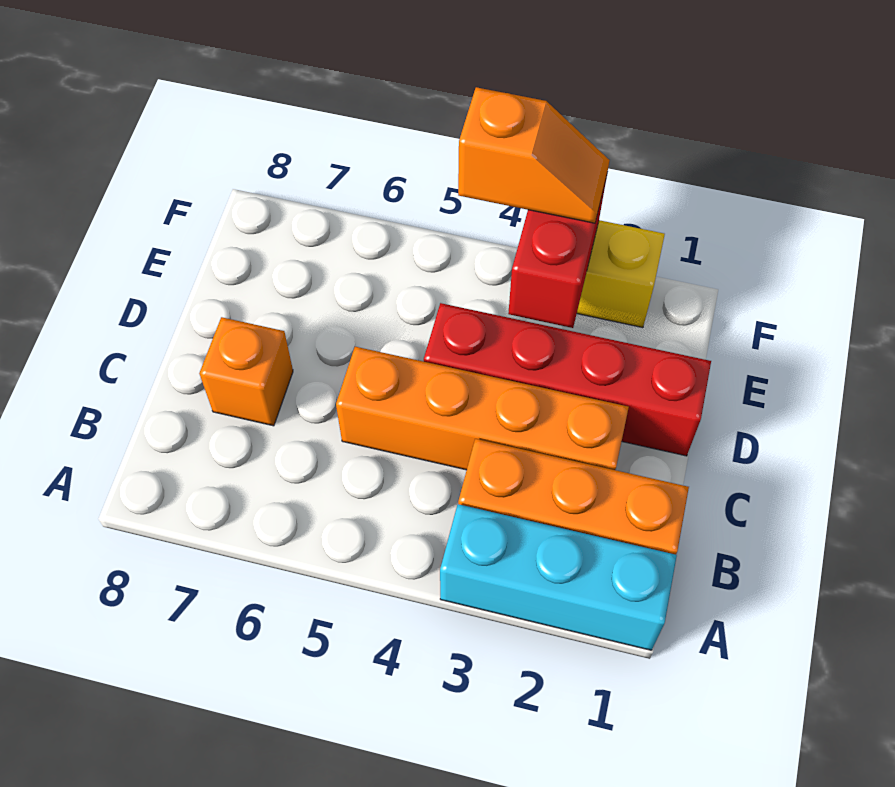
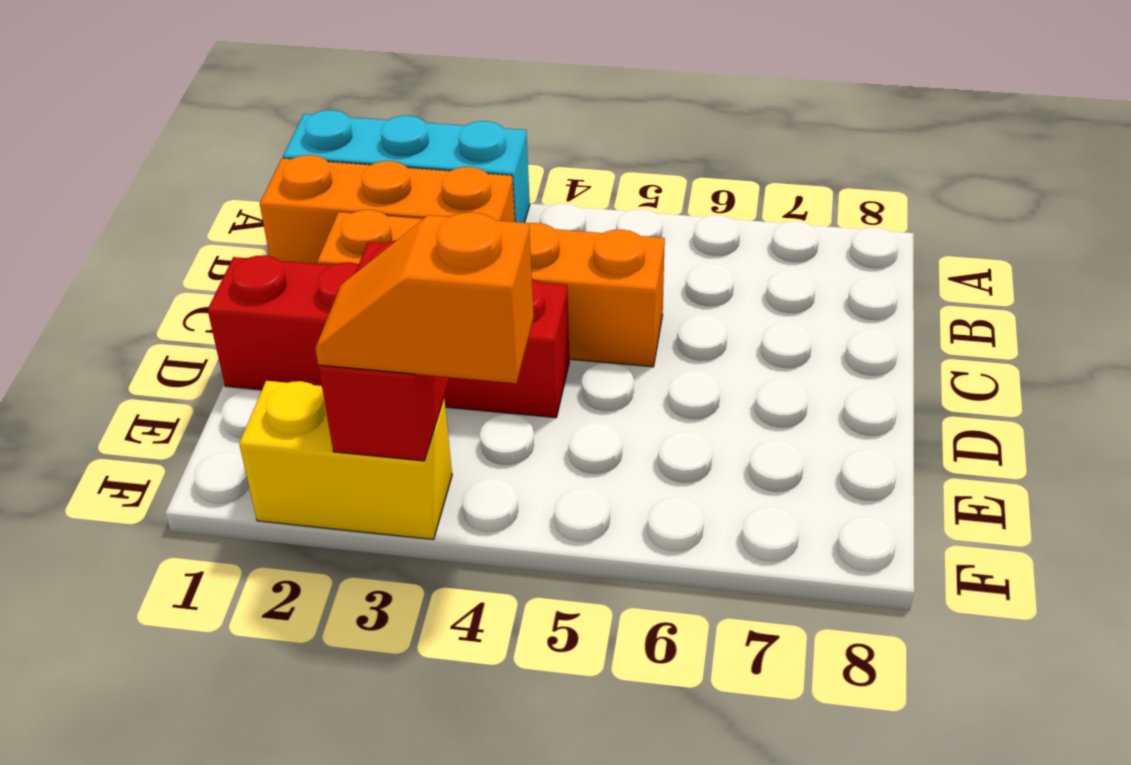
orange 1x1 brick [199,317,293,426] -> none

